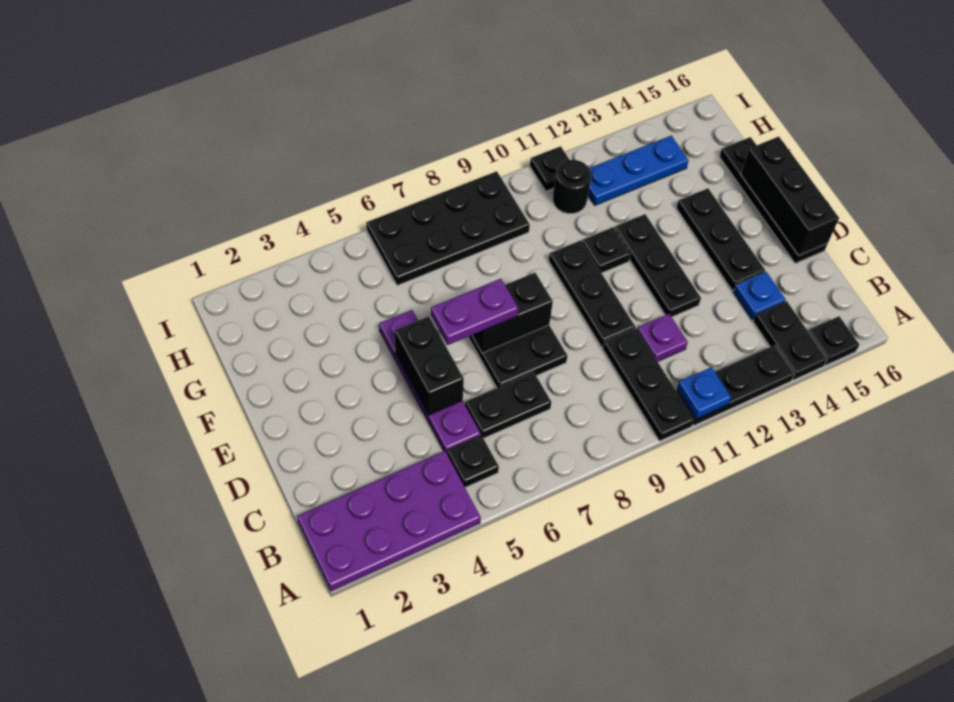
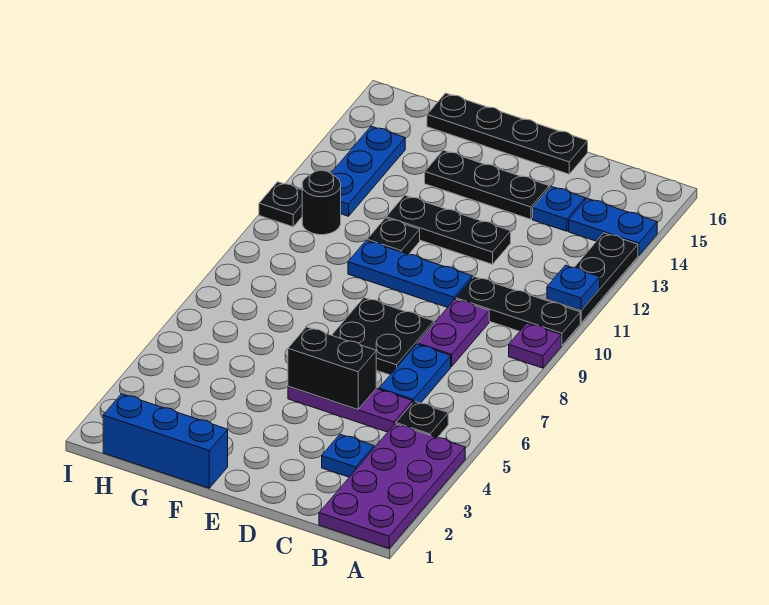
black 1x2 plate [753,301,827,380] -> blue 1x2 plate [569,198,657,255]
black 1x1 plate [808,316,860,365] -> none
none -> blue 1x1 plate [322,434,374,477]
purple 1x4 plate [379,310,481,453] -> purple 1x3 plate [288,386,412,432]
black 1x2 plate [465,372,551,438] -> blue 1x2 plate [379,344,451,403]
purple 1x1 plate [637,314,688,362] -> purple 1x1 plate moved to [509,323,561,368]
black 1x3 plate [549,241,635,347] -> blue 1x3 plate [348,240,472,307]
black 1x3 brick [741,137,839,256] -> none
purple 1x2 plate [431,279,519,345] -> purple 1x2 plate moved to [417,299,489,367]
black 1x2 brick [472,273,553,353] -> none
none -> blue 1x3 brick [103,394,228,488]
black 2x4 plate [366,171,530,286] -> none

